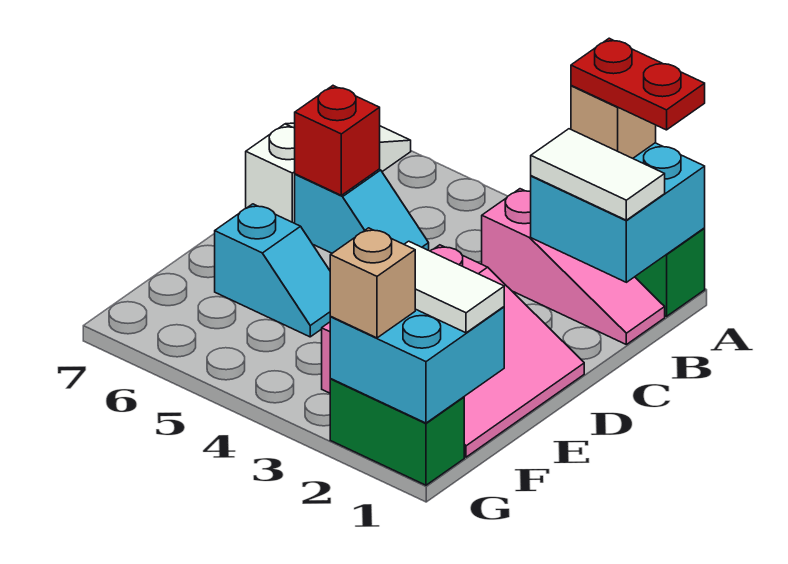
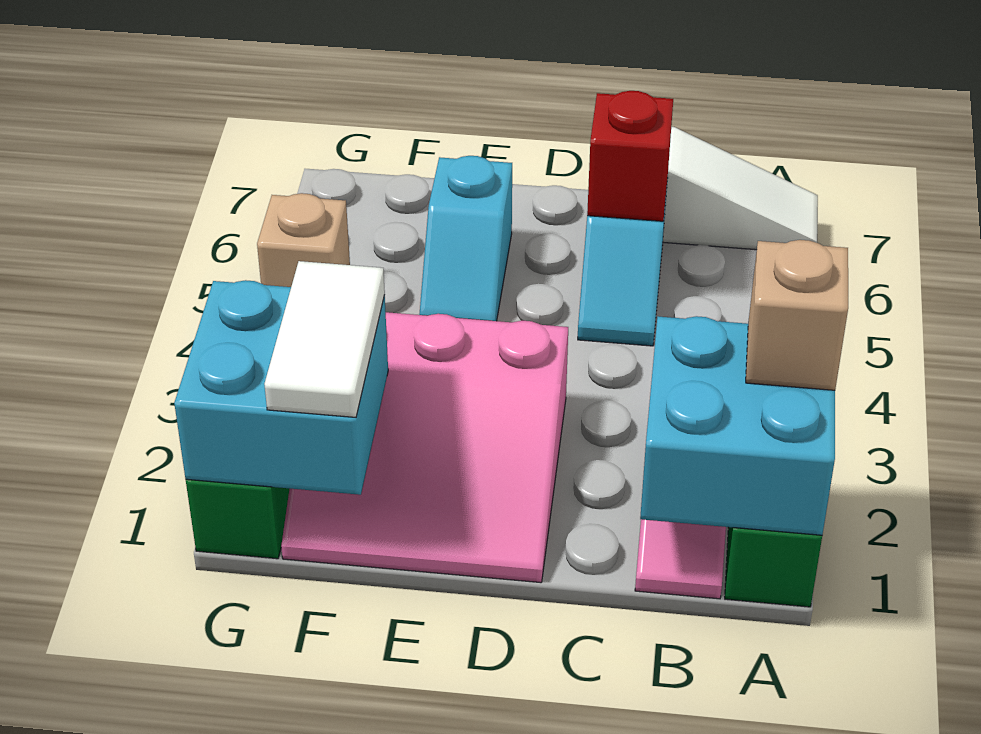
red 1x2 plate [571,38,705,130] -> none
white 1x2 tile [531,129,665,220] -> none
tan 1x1 brick [330,228,415,338] -> tan 1x1 brick moved to [257,193,350,287]

